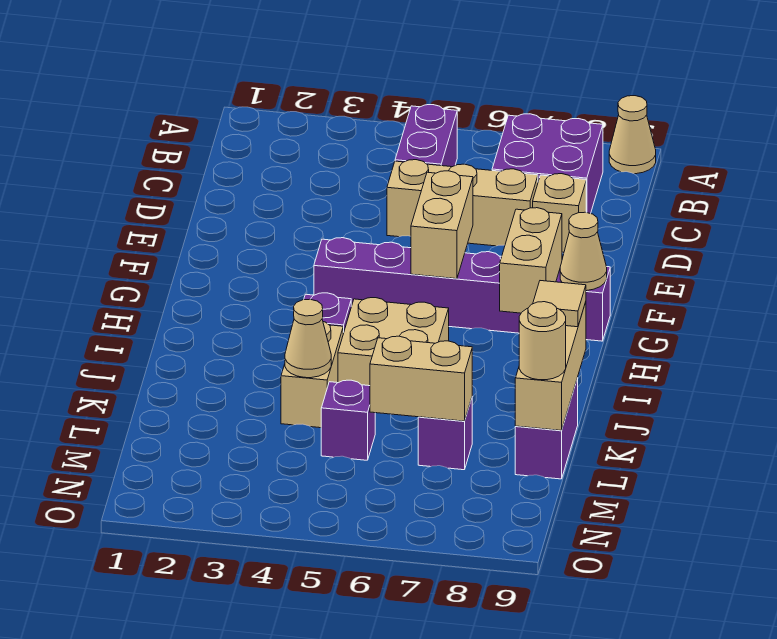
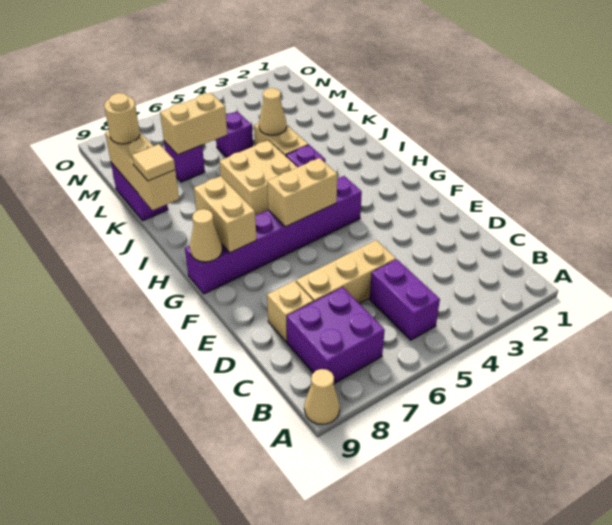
tan 1x2 brick [411,171,473,279] -> tan 1x2 brick turned to [267,158,337,227]

